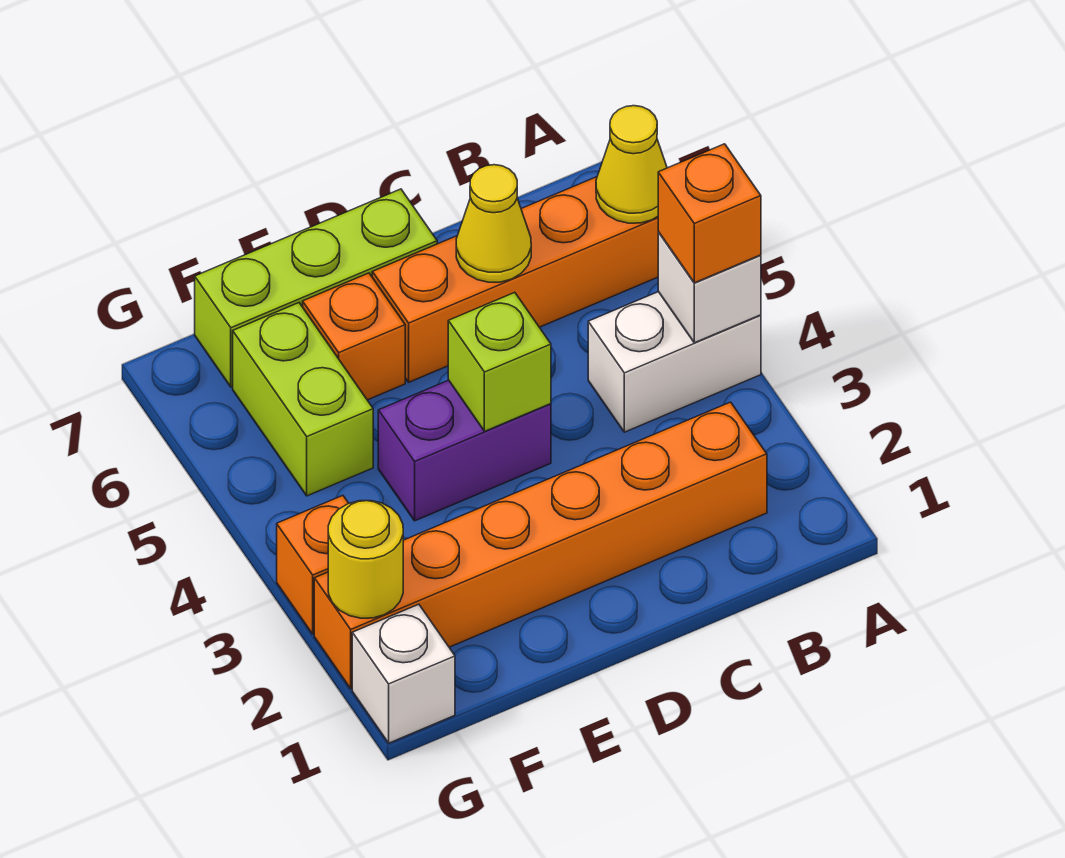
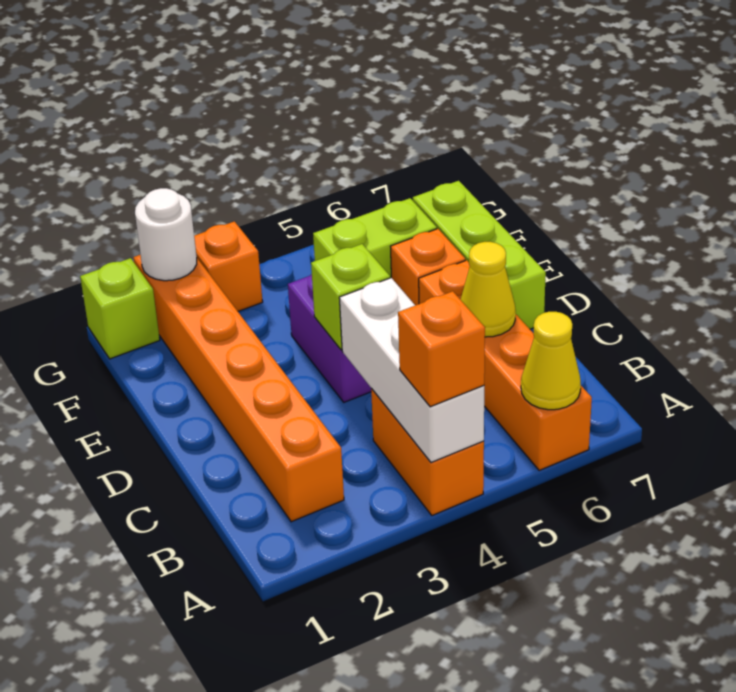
white 1x2 brick [588,292,761,432] -> orange 1x2 brick [371,389,484,515]
white 1x1 brick [658,232,761,343] -> white 1x3 brick [339,278,484,463]
white 1x1 brick [352,604,455,743] -> lime 1x1 brick [80,258,160,359]
yellow 1x1 round brick [328,501,403,618] -> white 1x1 round brick [135,188,197,281]

